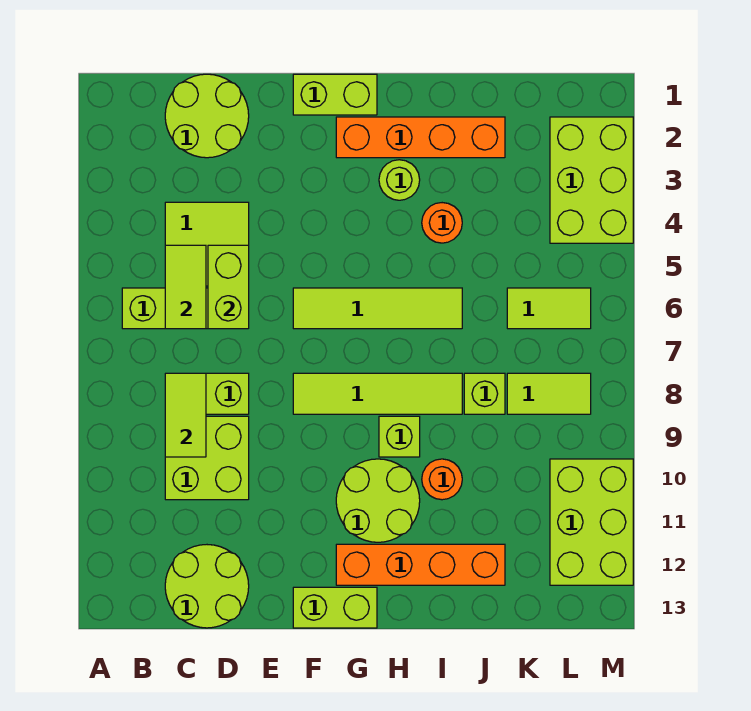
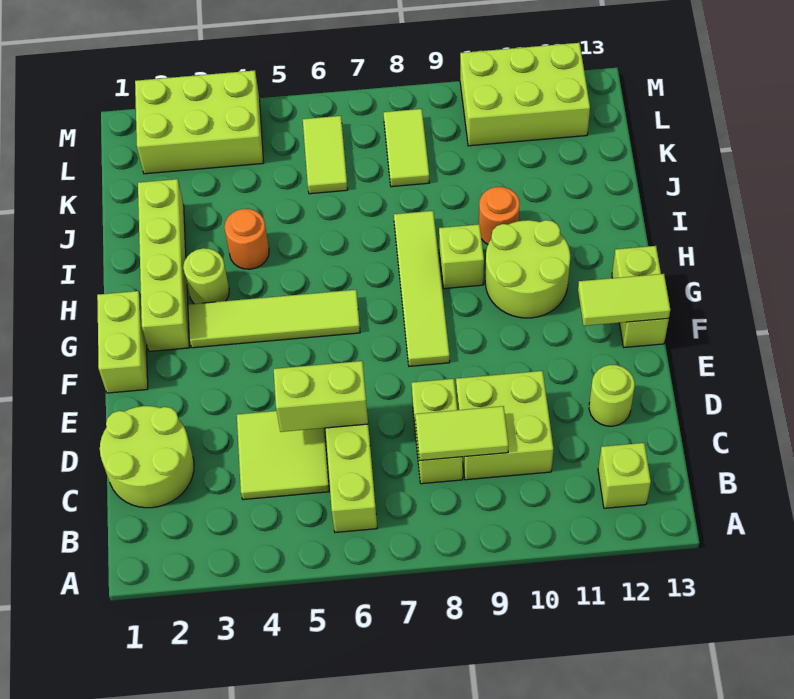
lime 1x2 tile [165,245,206,329] -> lime 1x2 tile moved to [578,274,670,326]
lime 2x2 round brick [165,545,249,628] -> lime 1x1 round brick [589,365,635,426]
lime 1x4 tile [293,288,462,329] -> lime 1x4 tile turned to [188,290,360,348]
orange 1x4 brick [336,117,505,158] -> lime 1x4 brick [138,179,189,352]
orange 1x4 brick [336,544,505,585] -> none
lime 1x1 brick [464,373,505,414] -> lime 1x1 brick moved to [598,443,651,508]

